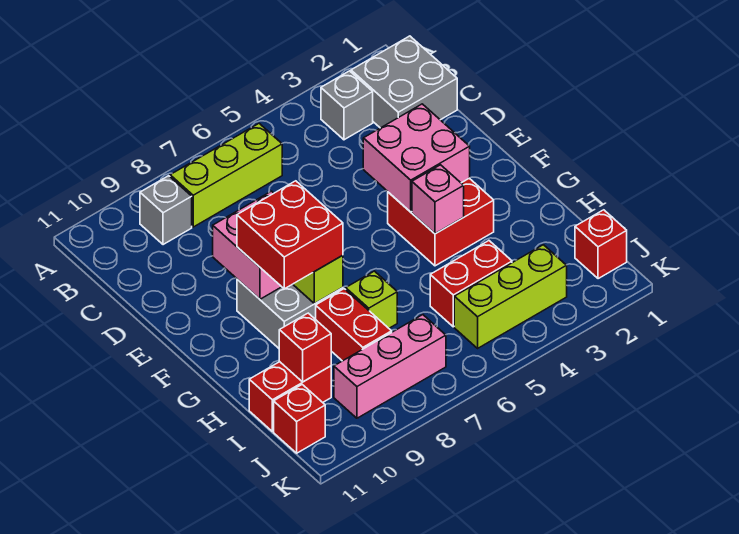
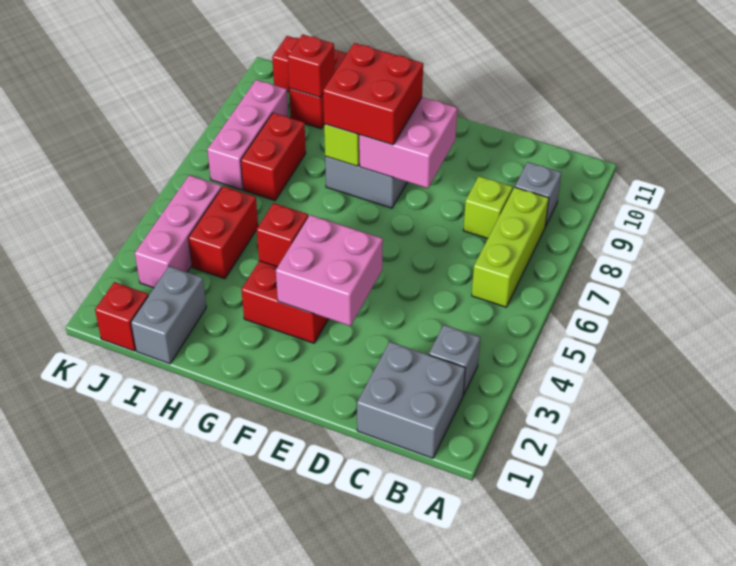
pink 1x1 brick [412,165,464,234] -> red 1x1 brick [257,203,308,267]
lime 1x1 brick [346,271,397,328] -> lime 1x1 brick moved to [463,176,513,239]
red 1x2 brick [316,289,392,361] -> red 1x2 brick turned to [241,113,306,200]
none -> grey 1x2 brick [131,266,206,364]
lime 1x3 brick [454,245,567,348] -> pink 1x3 brick [135,175,222,288]

